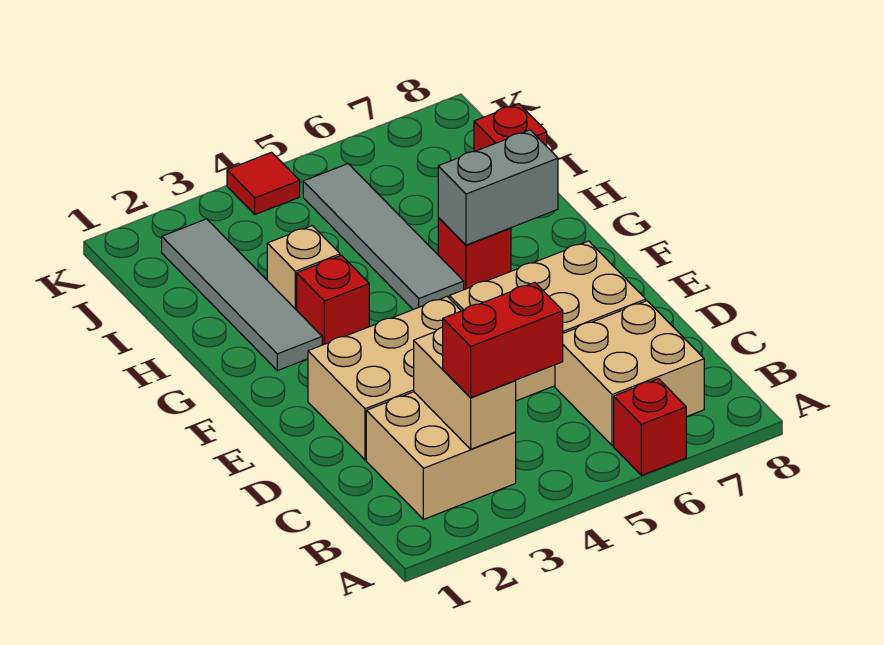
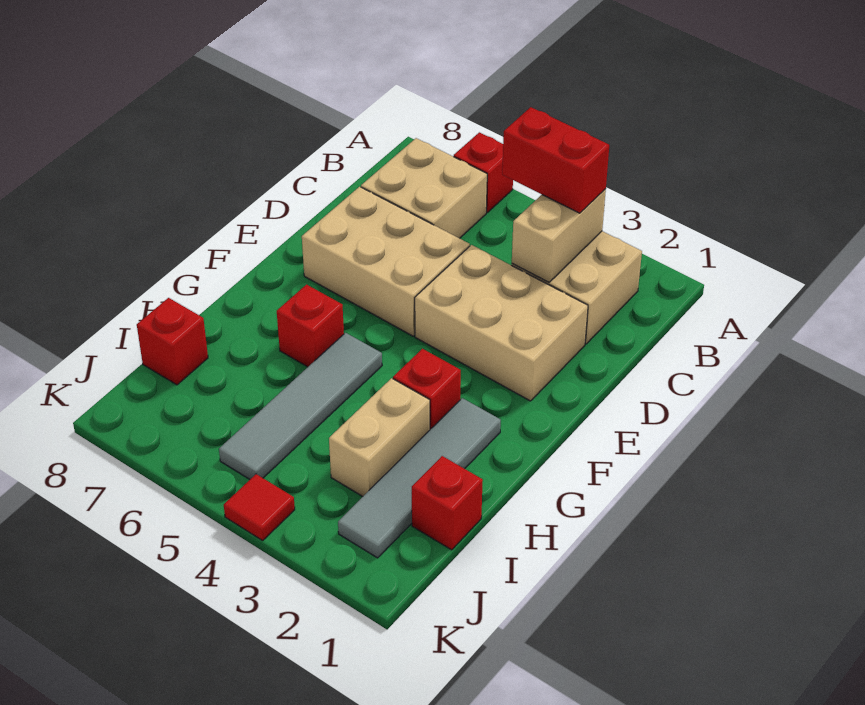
grey 1x2 brick [438,130,558,245] -> none
tan 1x1 brick [267,226,340,310] -> tan 1x2 brick [329,378,430,496]
none -> red 1x1 brick [412,456,483,550]

